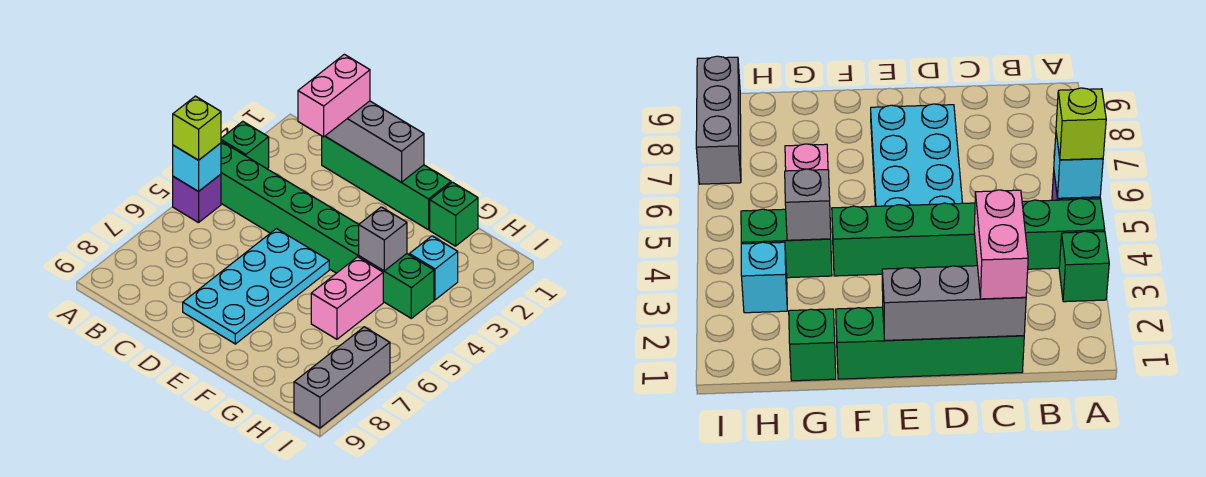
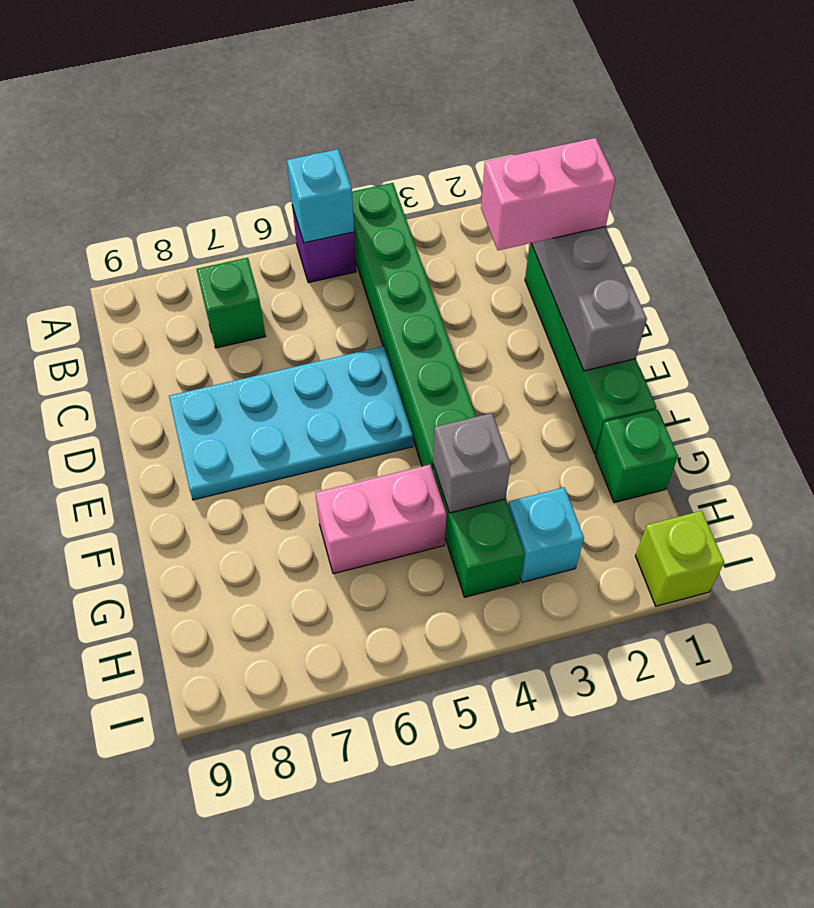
green 1x1 brick [221,121,269,169] -> green 1x1 brick moved to [197,258,266,348]
lime 1x1 brick [173,96,221,160] -> lime 1x1 brick moved to [636,511,724,606]
grey 1x3 brick [294,327,390,428] -> none

